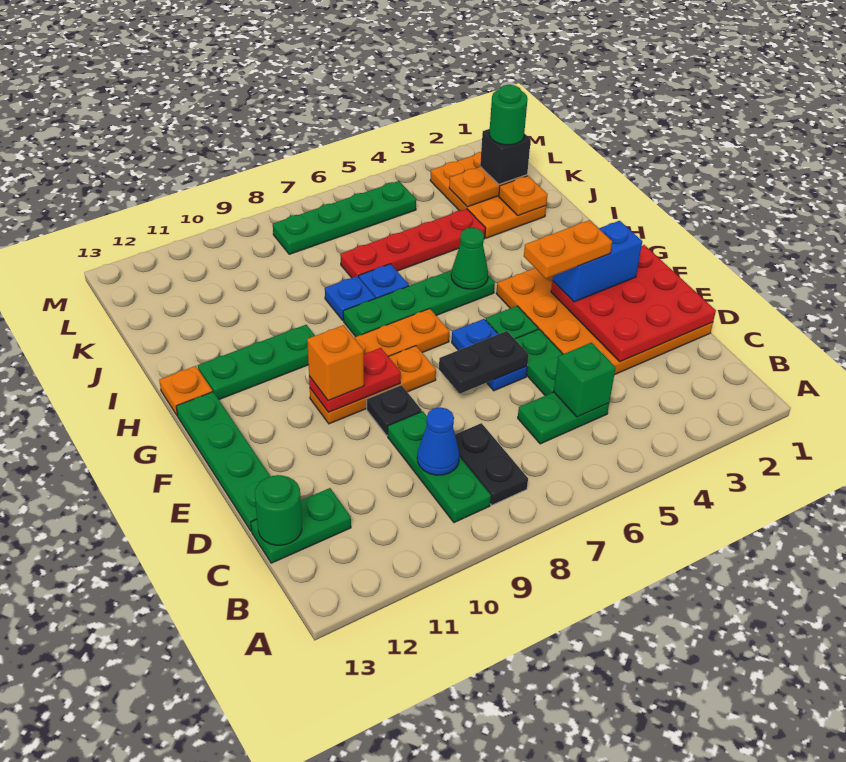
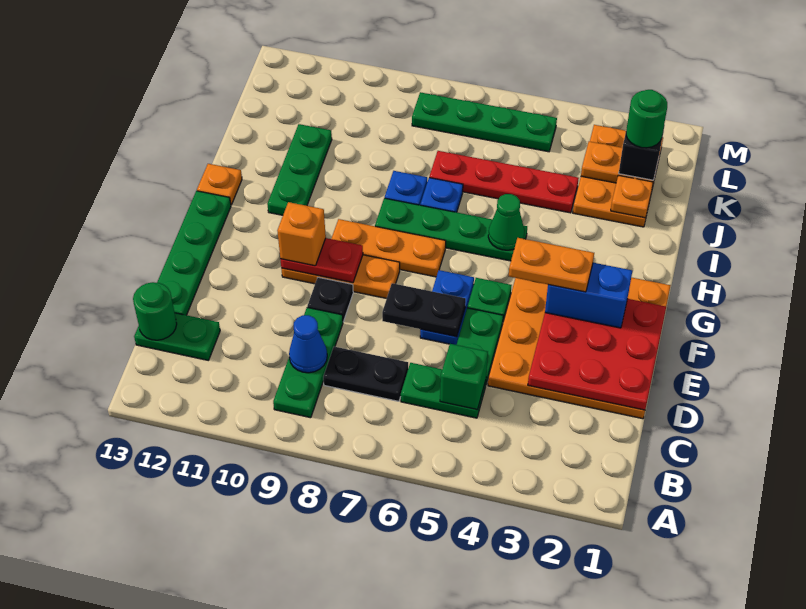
black 1x2 plate [455,423,528,505] -> black 1x2 plate turned to [323,347,408,401]
green 1x3 plate [198,325,315,399] -> green 1x3 plate turned to [267,124,332,215]

